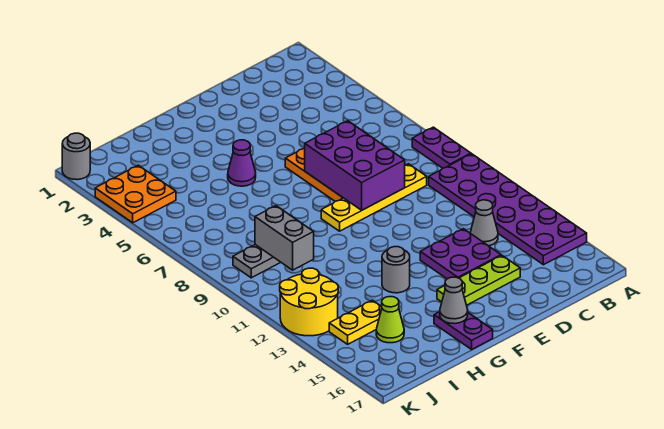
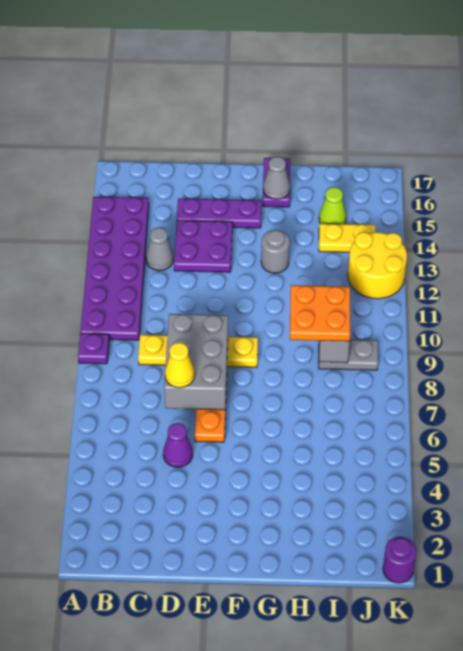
purple 1x2 plate [412,127,471,168] -> purple 1x1 plate [78,333,109,364]
purple 2x3 brick [305,121,405,210] -> grey 2x3 brick [164,314,228,410]
none -> yellow 1x1 cone [165,342,195,388]
lime 1x3 plate [437,256,520,305] -> purple 1x3 plate [177,198,261,228]
purple 1x1 cone [228,140,256,186] -> purple 1x1 cone moved to [163,423,193,467]
orange 2x2 plate [95,165,176,223] -> orange 2x2 plate moved to [290,285,350,341]
grey 1x1 round brick [62,133,90,180] -> purple 1x1 round brick [383,537,417,583]

